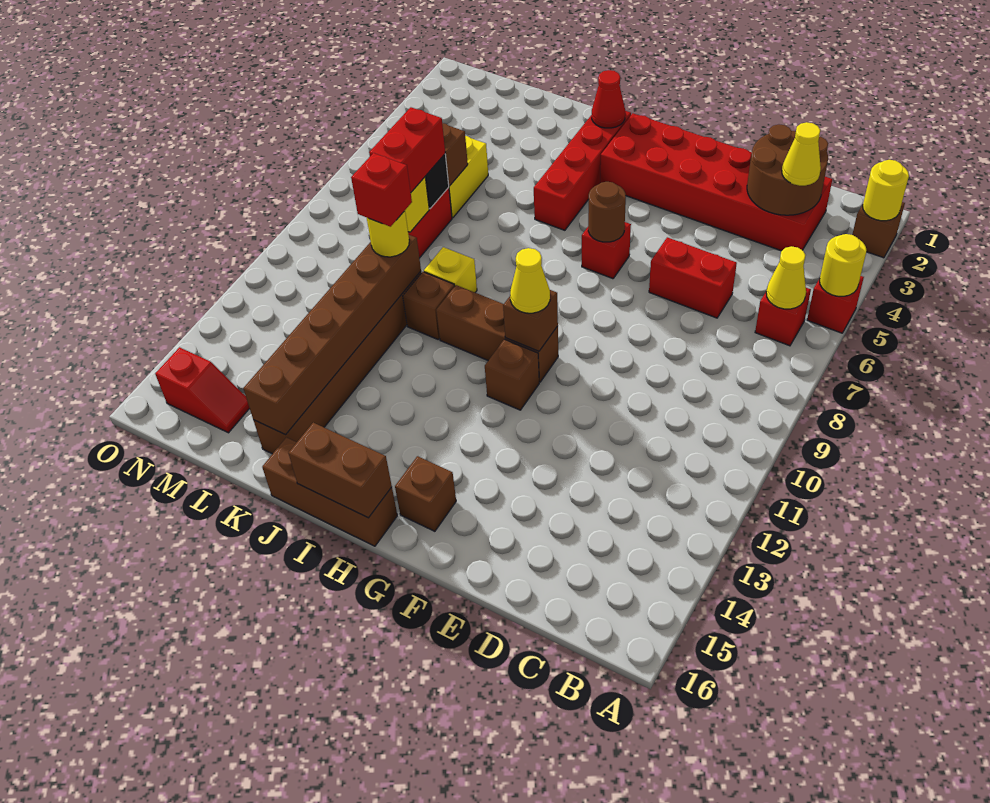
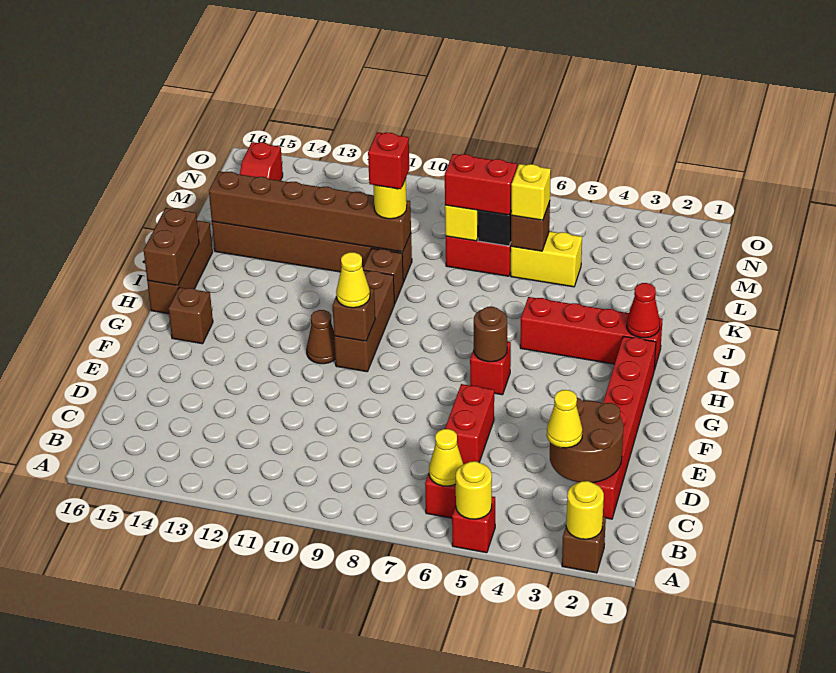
red 2x6 brick [600,113,832,251] -> red 1x6 brick [593,336,656,519]
brown 1x1 brick [485,339,539,410] -> brown 1x1 cone [306,310,335,364]
yellow 1x1 brick [424,247,477,292] -> yellow 1x1 brick moved to [511,164,551,220]

